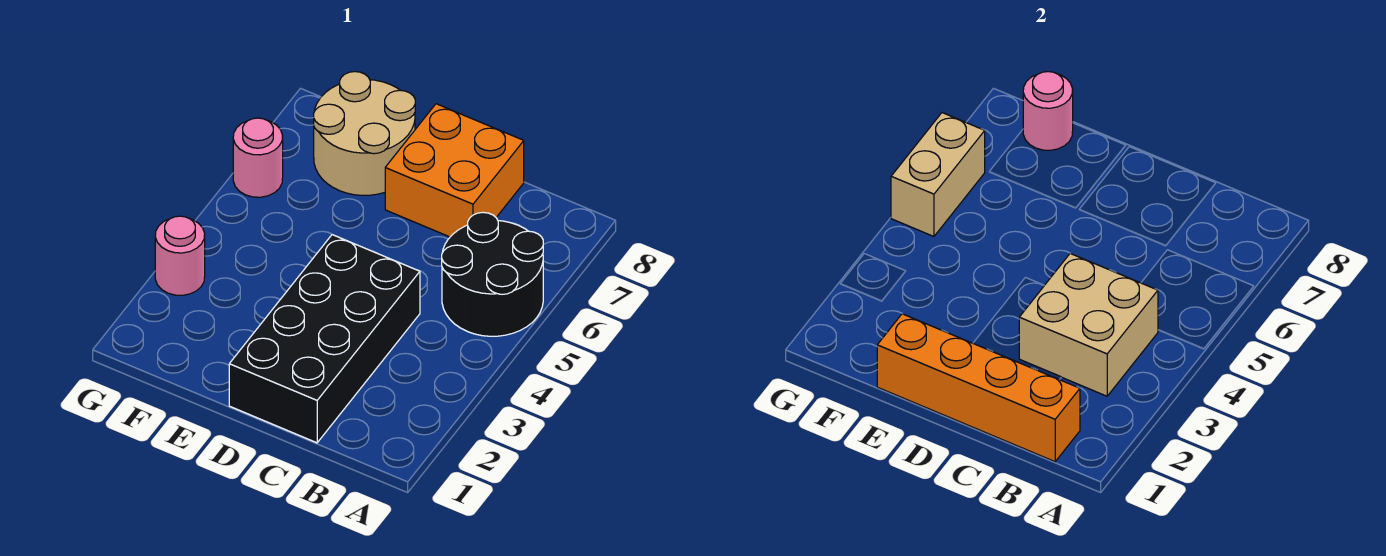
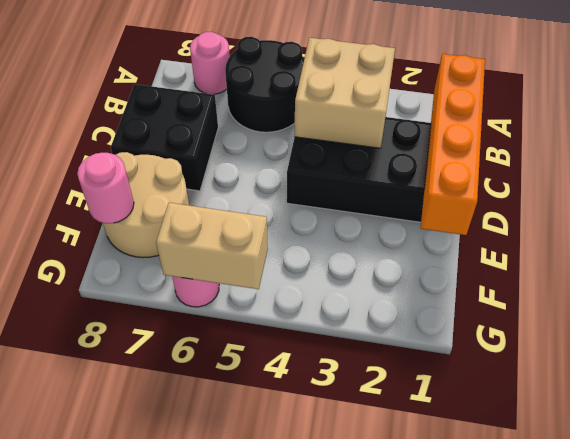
orange 2x2 brick [385,104,524,237] -> black 2x2 brick [111,84,218,191]
pink 1x1 round brick [155,216,205,295] -> pink 1x1 round brick moved to [190,32,230,94]

